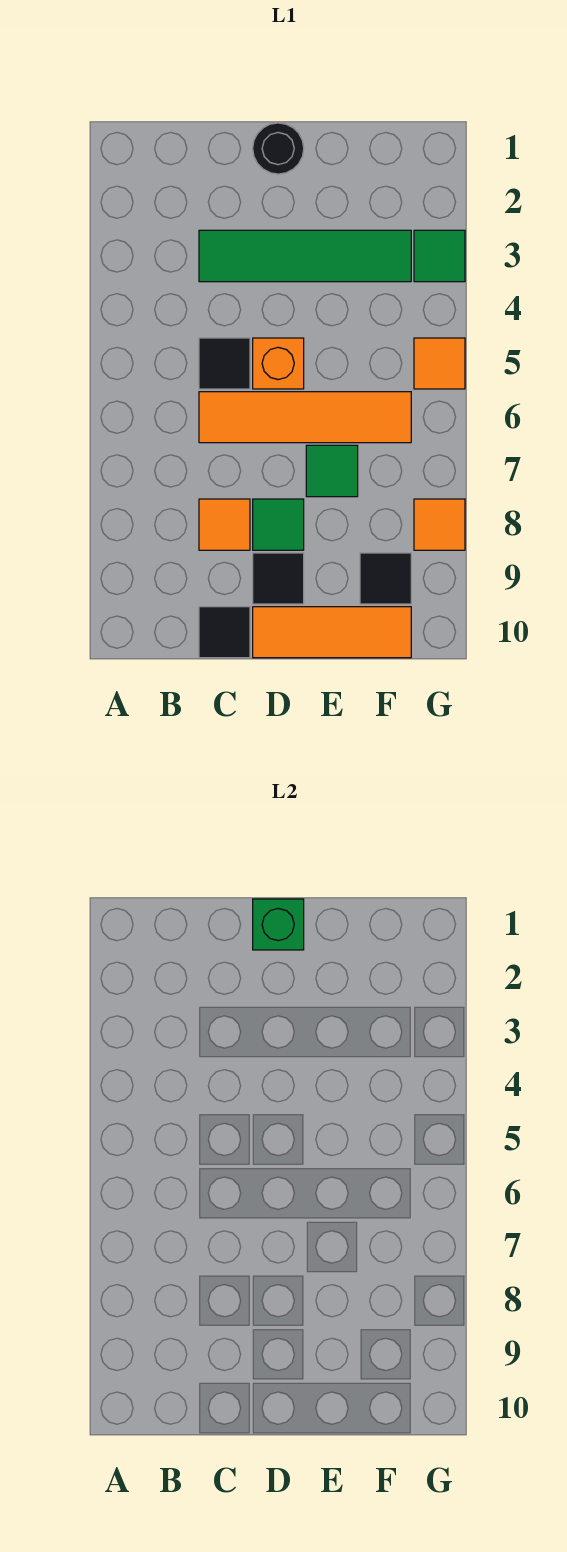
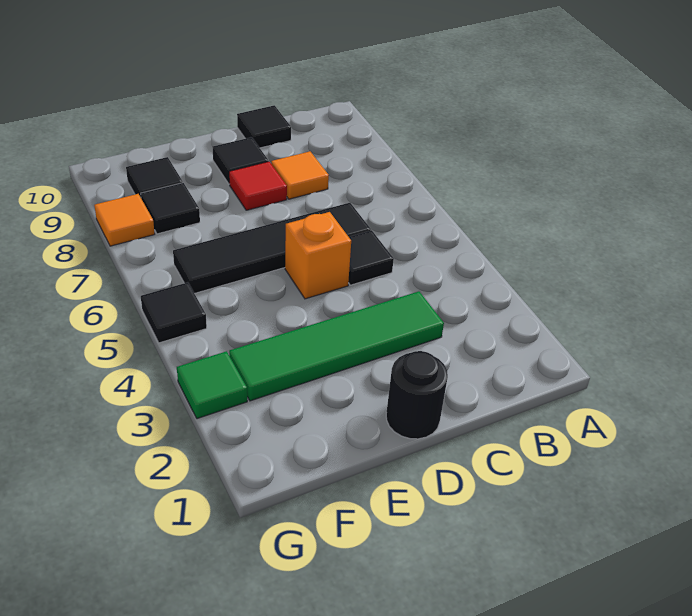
orange 1x4 tile [199,392,411,443] -> black 1x4 tile [173,203,371,293]
green 1x1 brick [253,899,304,950] -> none
green 1x1 tile [253,499,304,550] -> red 1x1 tile [229,162,287,210]
orange 1x3 tile [253,607,411,658] -> none
green 1x1 tile [306,445,358,497] -> none
none -> black 1x1 tile [141,183,200,234]
orange 1x1 tile [414,338,465,389] -> black 1x1 tile [141,282,207,343]

